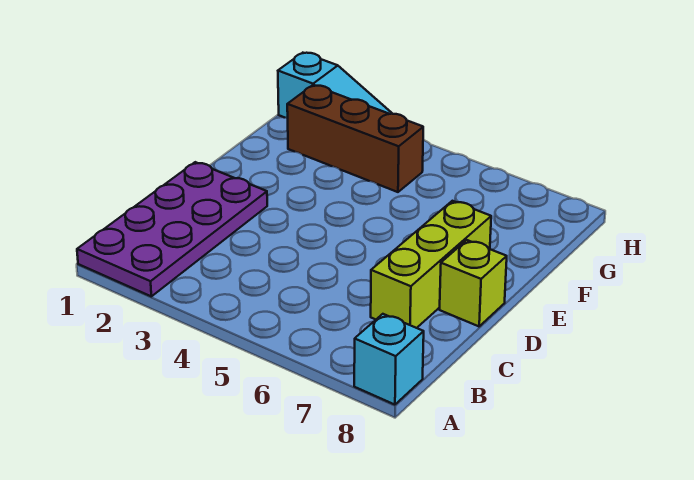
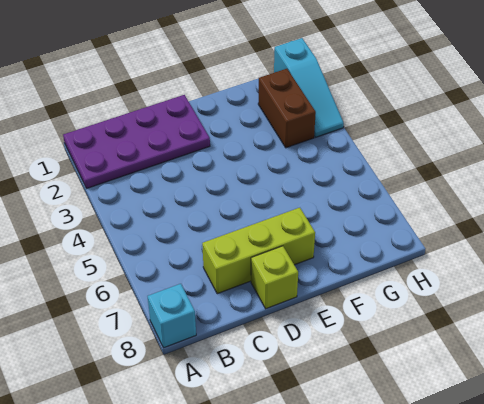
brown 1x3 brick [287,85,423,192] -> brown 1x2 brick [258,69,316,148]

